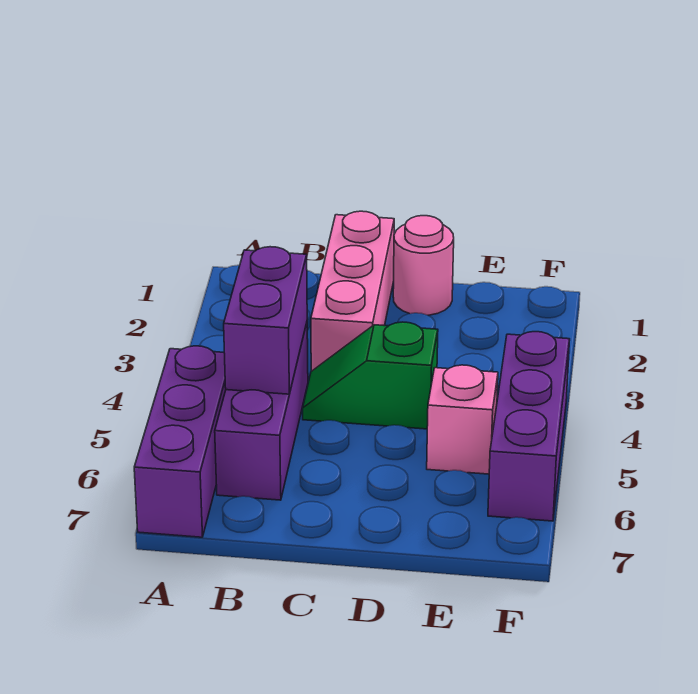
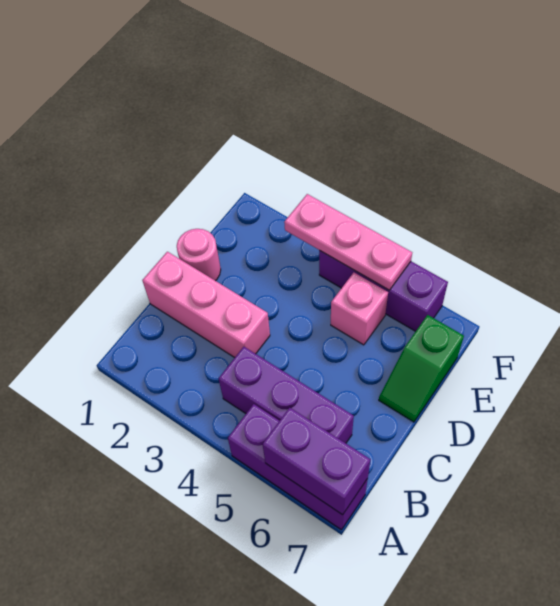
purple 1x2 brick [224,247,307,394] -> purple 1x2 brick moved to [263,408,370,515]
green 1x2 slope [303,322,438,429] -> green 1x2 slope moved to [379,315,464,422]
none -> pink 1x3 plate [284,194,412,290]

